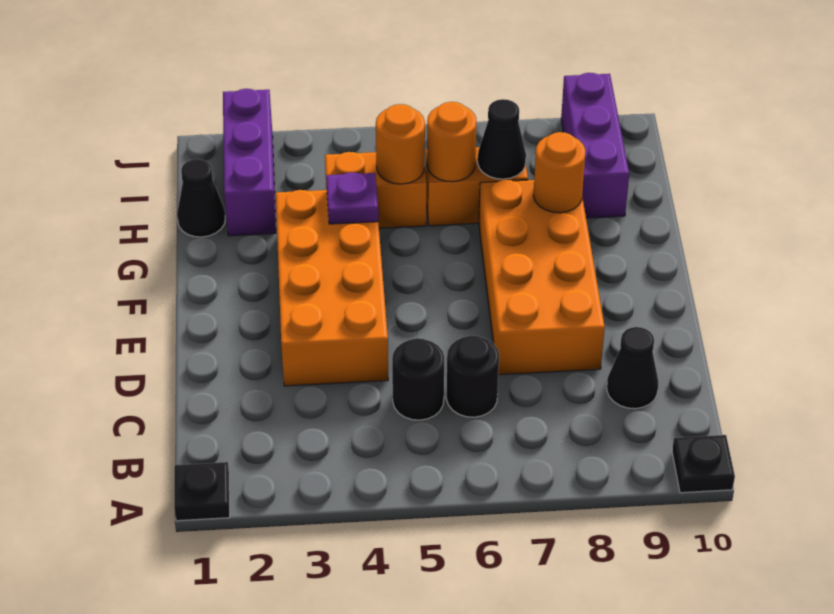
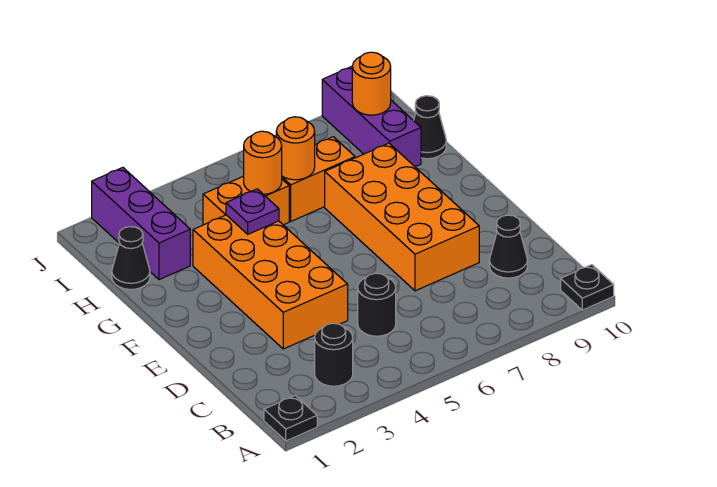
black 1x1 round brick [446,335,499,417] -> black 1x1 round brick moved to [315,323,353,386]
orange 1x1 round brick [533,132,585,213] -> orange 1x1 round brick moved to [352,52,391,115]
black 1x1 cone [478,99,526,179] -> black 1x1 cone moved to [414,96,446,159]

